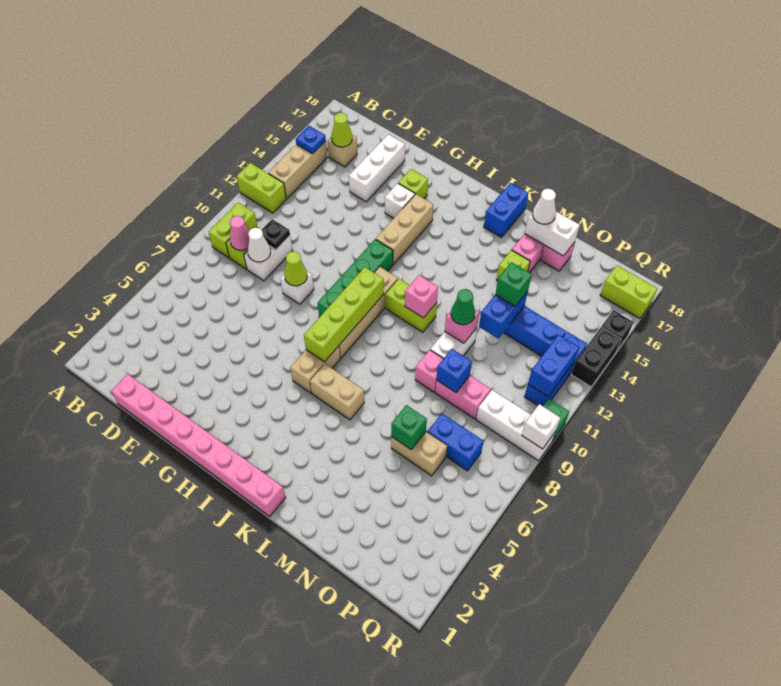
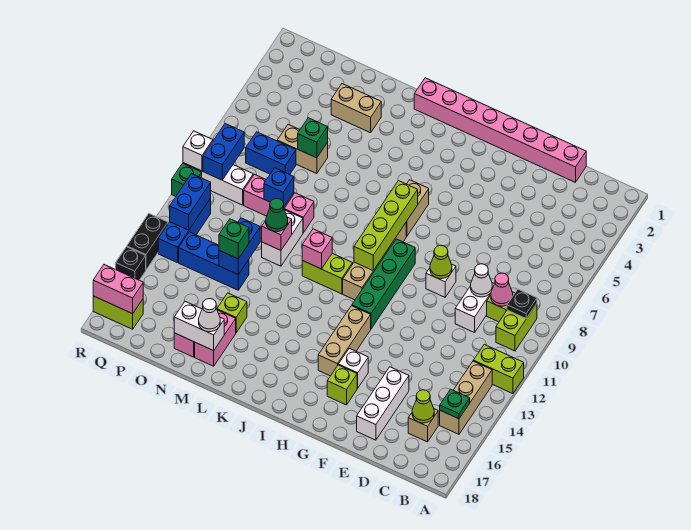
blue 1x1 plate [296,126,326,154] -> green 1x1 plate [440,389,470,419]
black 1x1 plate [262,219,290,250] -> black 1x1 plate moved to [507,289,537,318]
tan 1x2 brick [310,364,364,420] -> tan 1x2 brick moved to [331,84,381,133]
blue 1x2 brick [484,183,528,237] -> blue 1x2 brick moved to [203,124,244,180]
none -> pink 1x2 brick [93,265,143,314]

